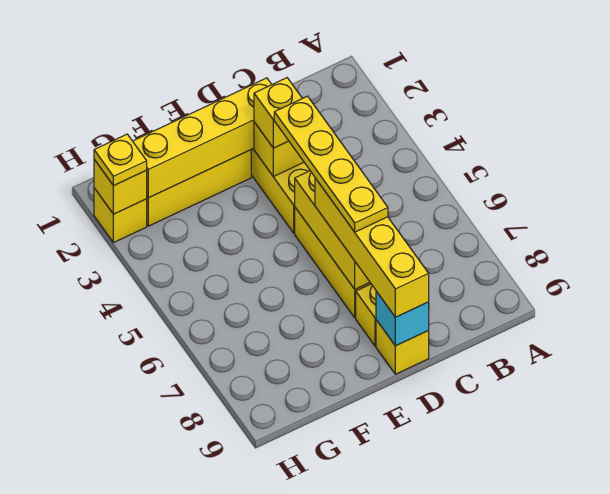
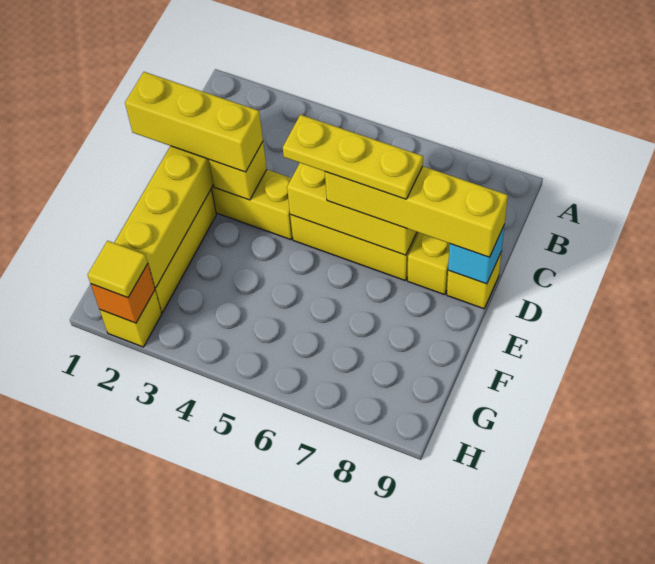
yellow 1x1 brick [254,78,302,148] -> yellow 1x3 brick [125,72,263,172]
yellow 1x4 plate [274,96,388,232] -> yellow 1x3 plate [283,115,423,199]
yellow 1x1 brick [94,160,147,214] -> orange 1x1 brick [91,264,155,323]
yellow 1x1 plate [94,134,147,186] -> yellow 1x1 tile [88,241,148,298]

